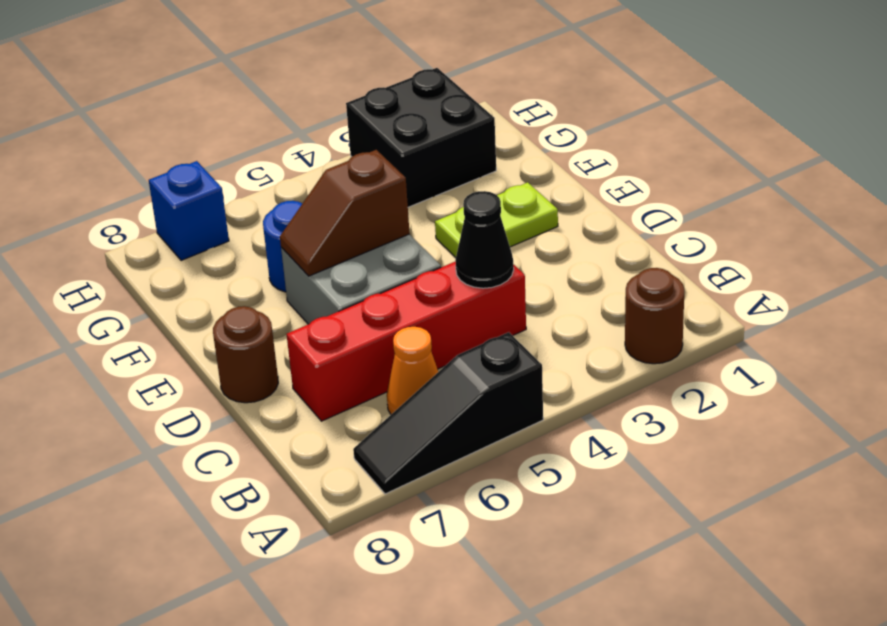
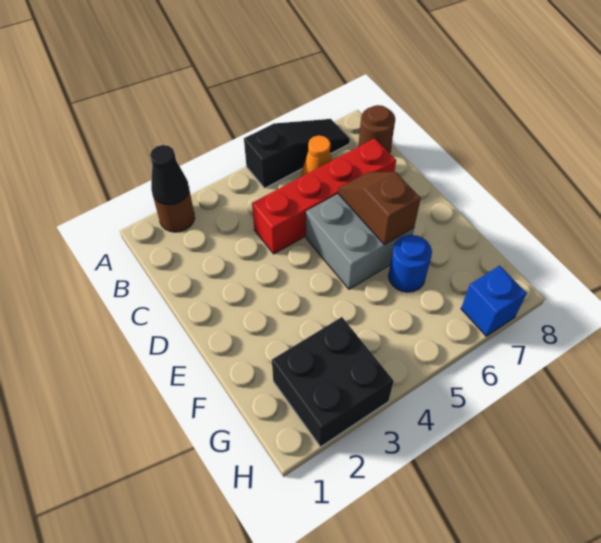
black 1x1 cone [455,191,514,288] -> black 1x1 cone moved to [150,145,189,205]
brown 1x1 round brick [213,306,278,403] -> brown 1x1 round brick moved to [358,105,395,153]
lime 1x2 plate [435,182,558,258] -> none
brown 1x2 slope [280,150,410,276] -> brown 1x2 slope turned to [338,172,421,245]

